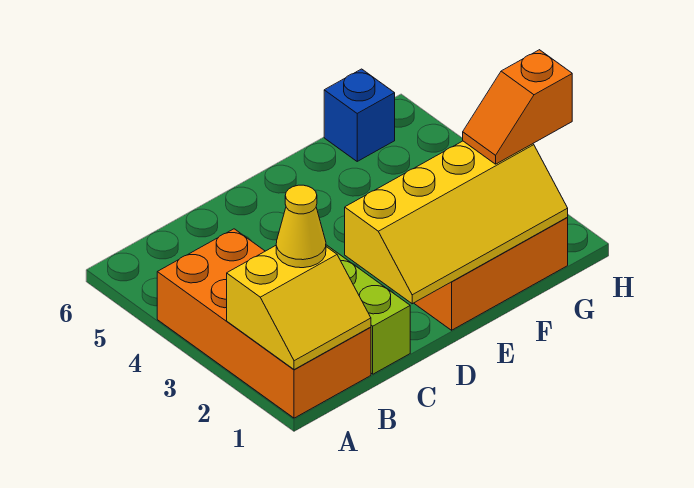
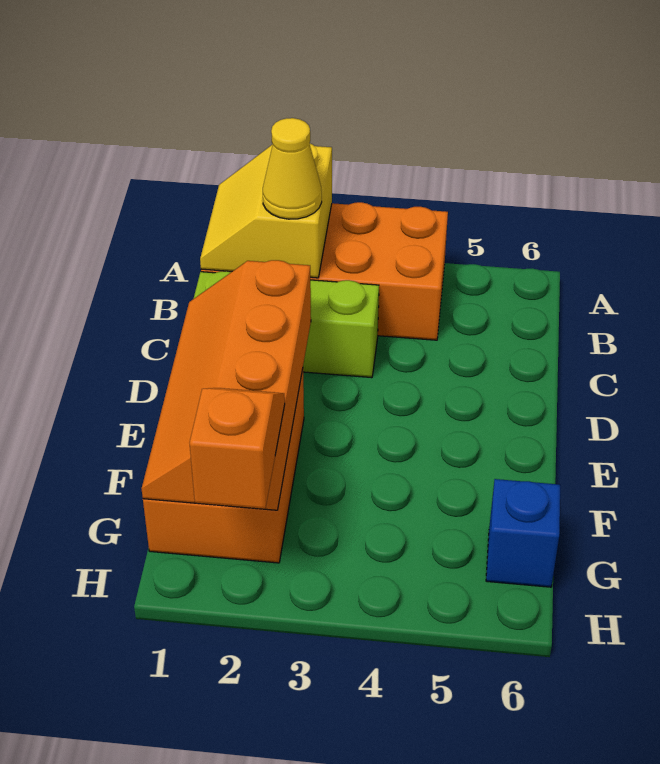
yellow 2x4 slope [345,141,568,304] -> orange 2x4 slope [142,260,311,510]

